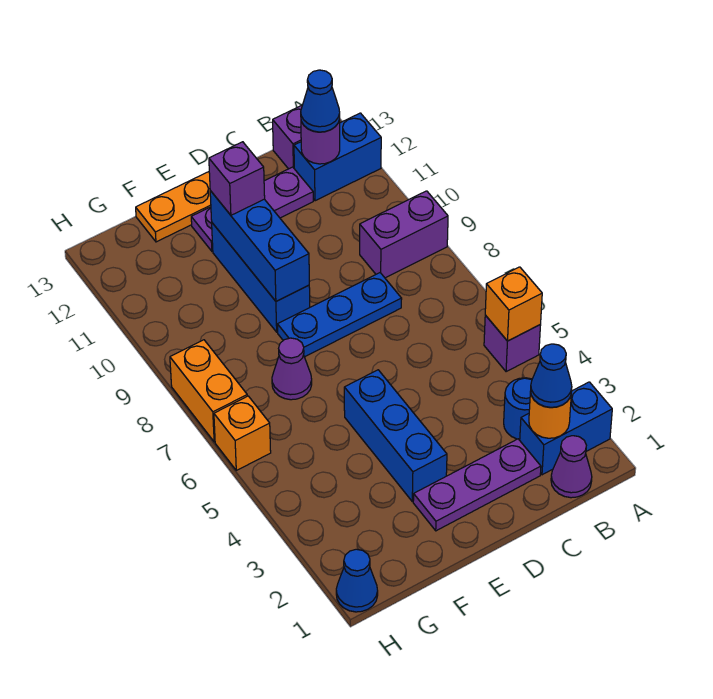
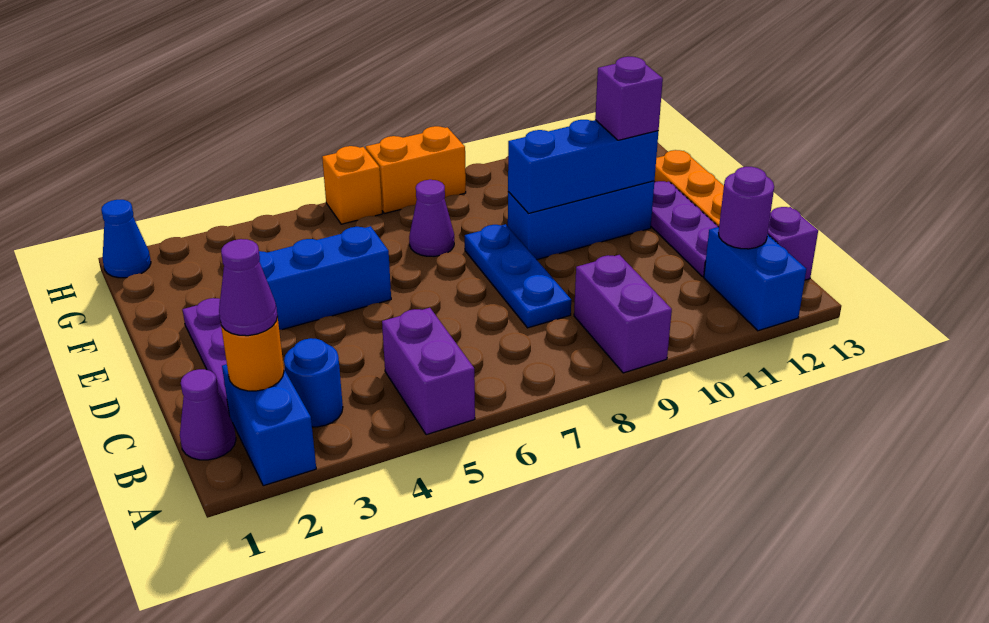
purple 1x1 brick [484,315,541,372] -> purple 1x2 brick [382,308,475,435]
orange 1x1 brick [485,267,542,341] -> none
blue 1x1 cone [531,344,572,407] -> purple 1x1 cone [219,239,278,336]
blue 1x1 cone [301,70,340,132] -> none

